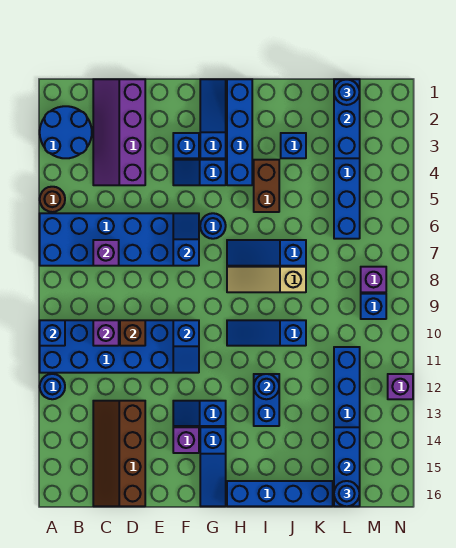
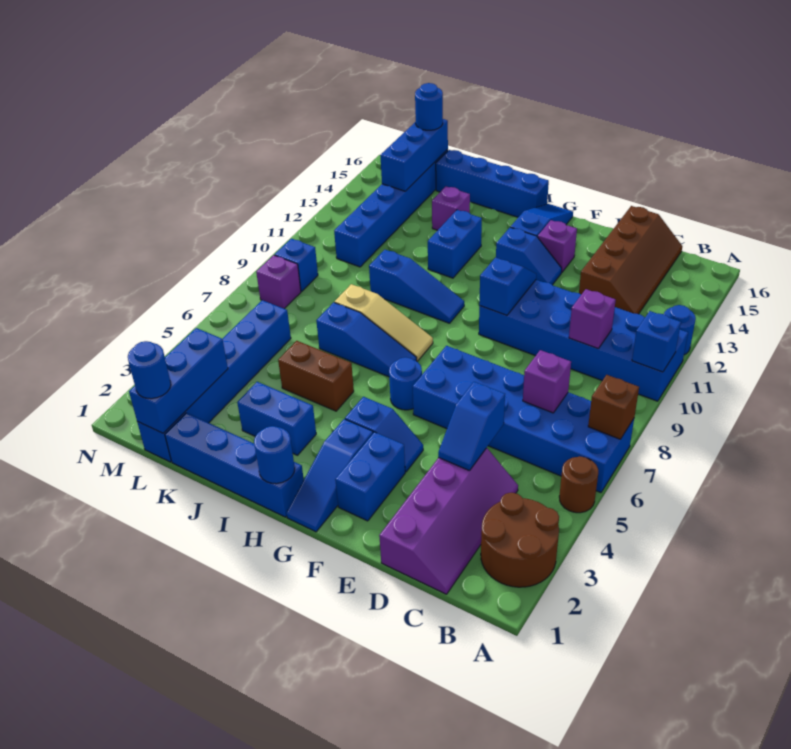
blue 2x2 round brick [40,106,92,158] -> brown 2x2 round brick [481,493,559,587]
brown 1x1 brick [120,320,145,346] -> brown 1x1 brick moved to [588,375,639,439]
blue 1x1 brick [173,133,199,158] -> blue 1x2 brick [335,432,405,521]
blue 1x2 slope [173,213,199,266] -> blue 1x2 slope moved to [438,382,505,471]
blue 1x4 brick [227,79,252,185] -> blue 1x4 brick turned to [165,413,304,517]
brown 1x2 brick [254,160,279,212] -> brown 1x2 brick turned to [278,341,354,411]
blue 1x1 round brick [254,374,279,399] -> blue 1x1 round brick moved to [254,426,295,484]
blue 1x1 brick [281,133,306,158] -> blue 1x2 brick [237,382,316,455]
purple 1x1 brick [388,374,413,399] -> purple 1x1 brick moved to [432,186,470,230]

